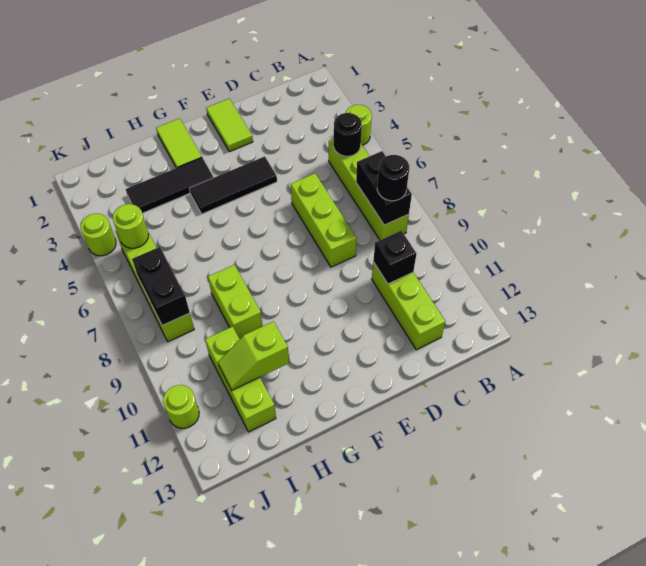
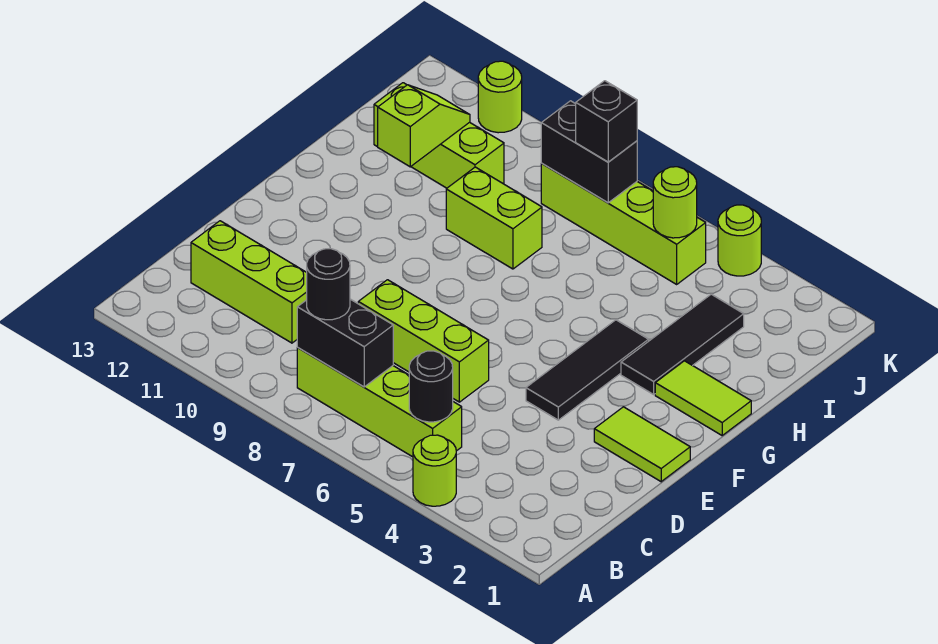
black 1x1 brick [373,231,416,284] -> black 1x1 brick moved to [576,81,637,162]

